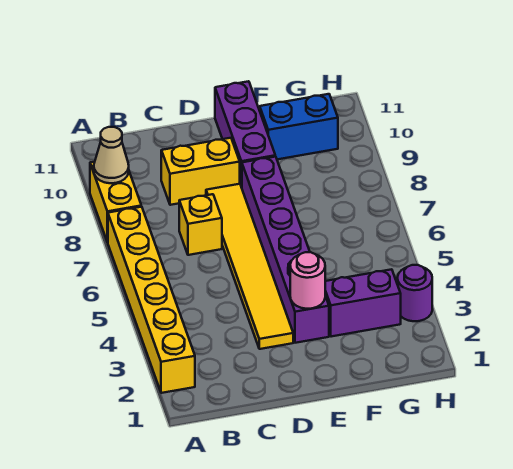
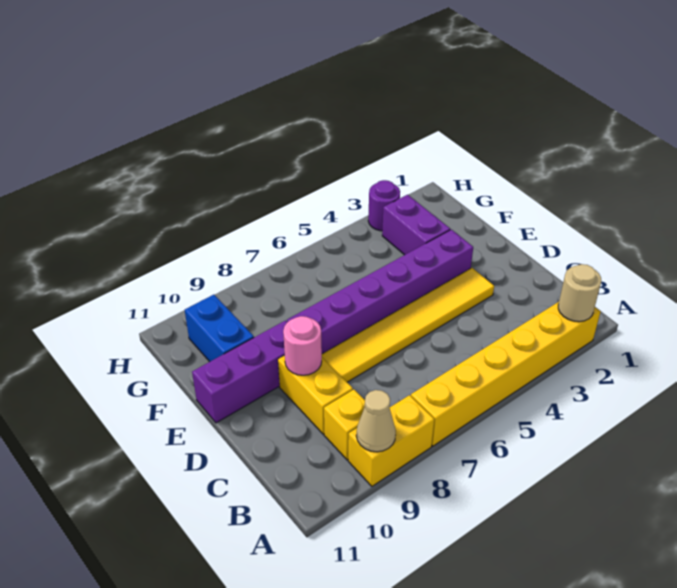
none -> tan 1x1 round brick [558,264,601,322]
yellow 1x1 brick [179,194,222,255] -> yellow 1x1 brick moved to [324,390,365,460]
pink 1x1 round brick [290,252,325,309] -> pink 1x1 round brick moved to [283,316,322,375]

